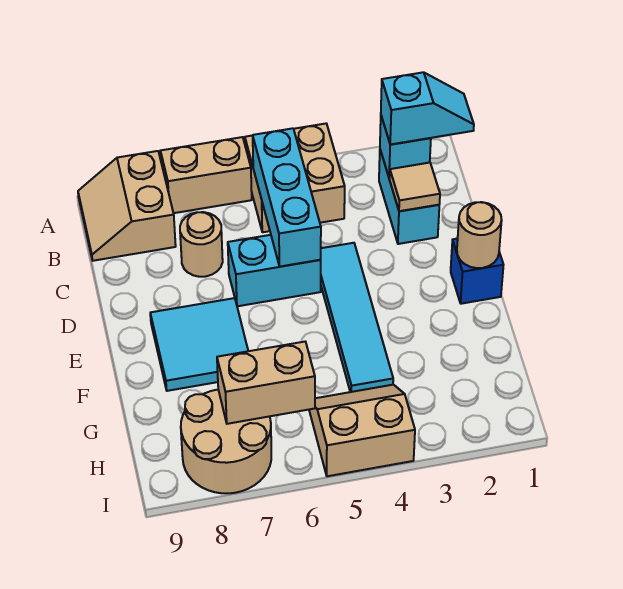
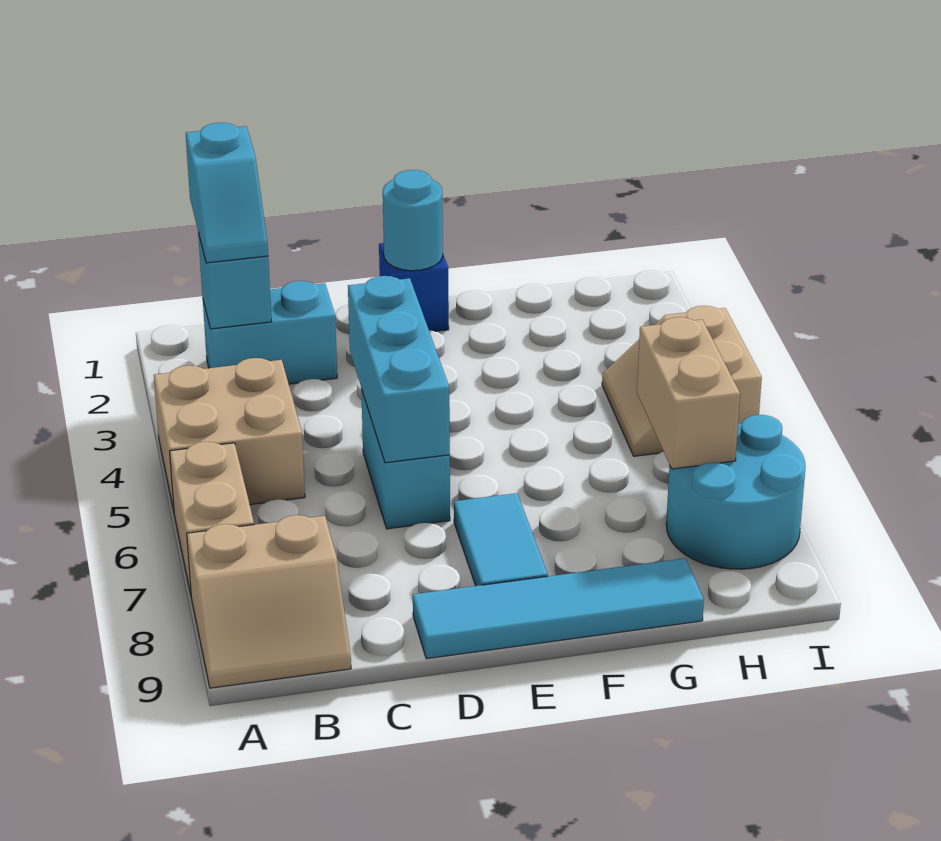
cyan 1x2 slope [381,72,474,145] -> cyan 1x2 slope turned to [186,123,268,263]
cyan 1x3 brick [253,128,321,267] -> cyan 1x3 brick turned to [348,276,450,463]
tan 1x1 tile [390,163,440,211] -> none
tan 1x1 round brick [180,212,223,277] -> none
cyan 1x4 tile [321,243,393,392] -> cyan 1x4 tile moved to [413,558,704,659]
tan 1x1 round brick [457,202,502,268] -> cyan 1x1 round brick [383,170,443,271]
cyan 2x2 tile [150,298,248,391] -> cyan 1x2 tile [454,493,548,586]
tan 2x2 round brick [181,390,271,493] -> cyan 2x2 round brick [666,415,806,569]

